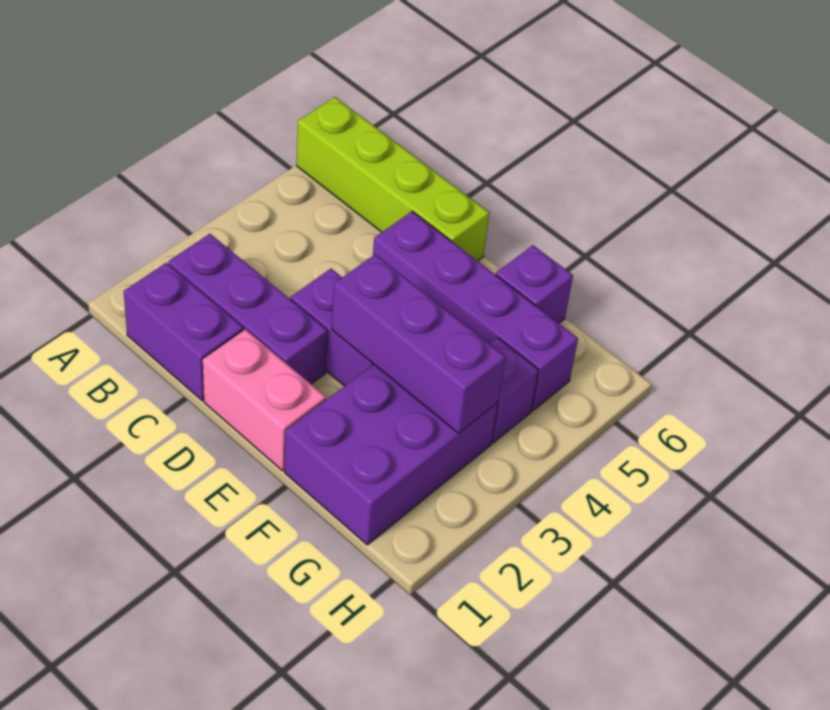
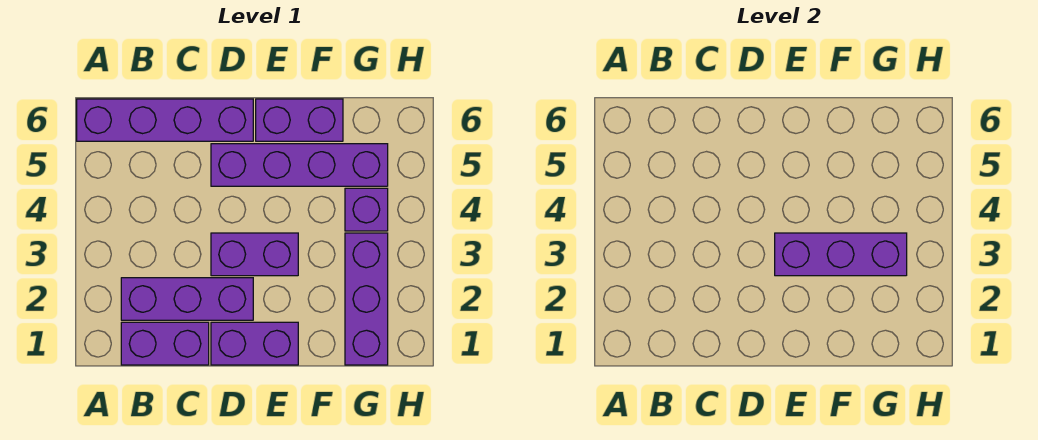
lime 1x4 brick [297,97,489,261] -> purple 1x4 brick [77,99,253,141]
pink 1x2 brick [203,329,326,471] -> purple 1x2 brick [211,322,298,365]
purple 2x3 brick [285,364,498,545] -> purple 1x3 brick [345,233,388,365]
purple 1x1 brick [496,245,573,323] -> purple 1x2 brick [256,99,343,141]

